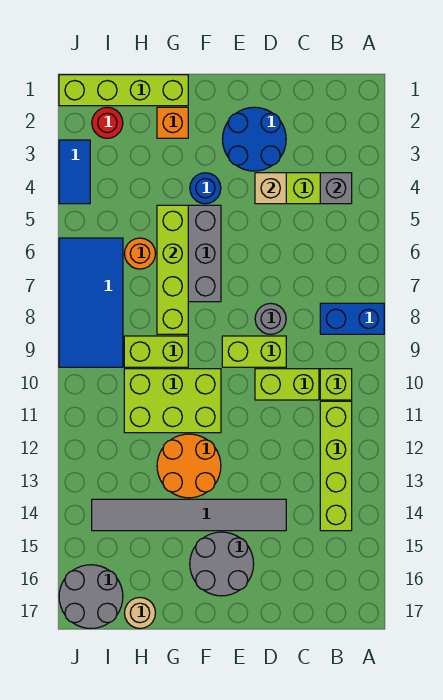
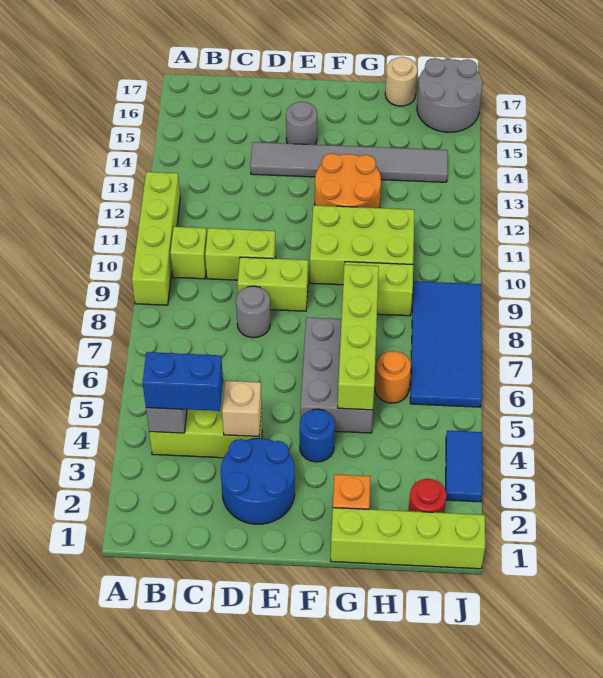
blue 1x2 brick [320,303,384,334] -> blue 1x2 brick moved to [142,352,223,411]
lime 1x4 brick [320,401,352,531] -> lime 1x4 brick moved to [132,172,180,305]
grey 2x2 round brick [190,532,254,596] -> grey 1x1 round brick [286,102,317,145]

